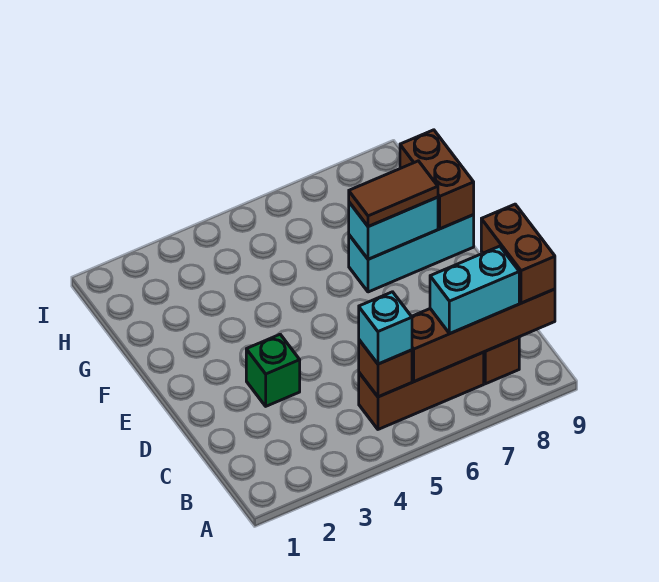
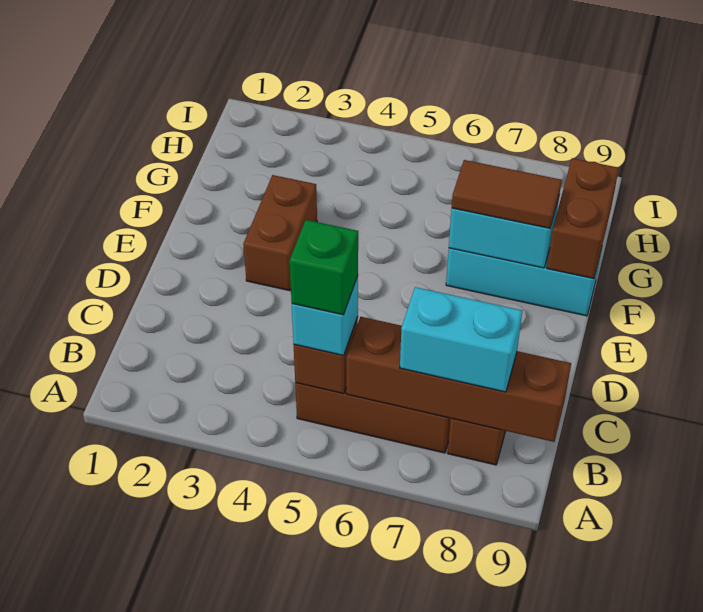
brown 1x2 brick [481,204,555,303] -> brown 1x2 brick moved to [243,175,317,291]
green 1x1 brick [246,335,300,406] -> green 1x1 brick moved to [290,220,358,315]

